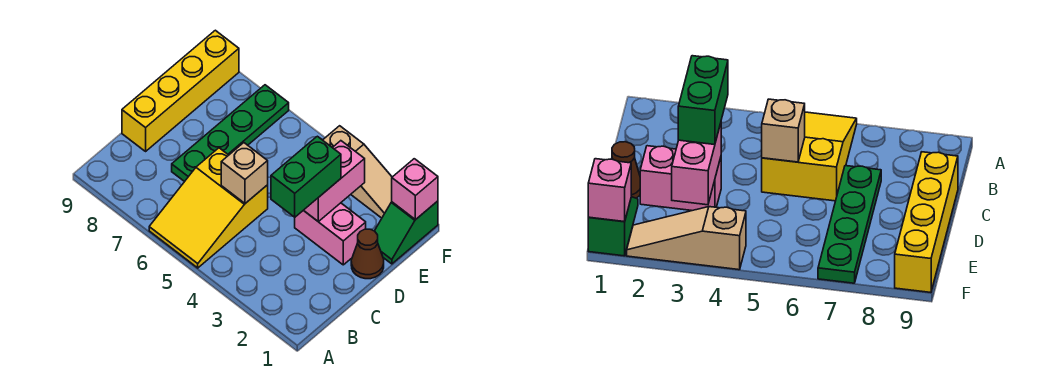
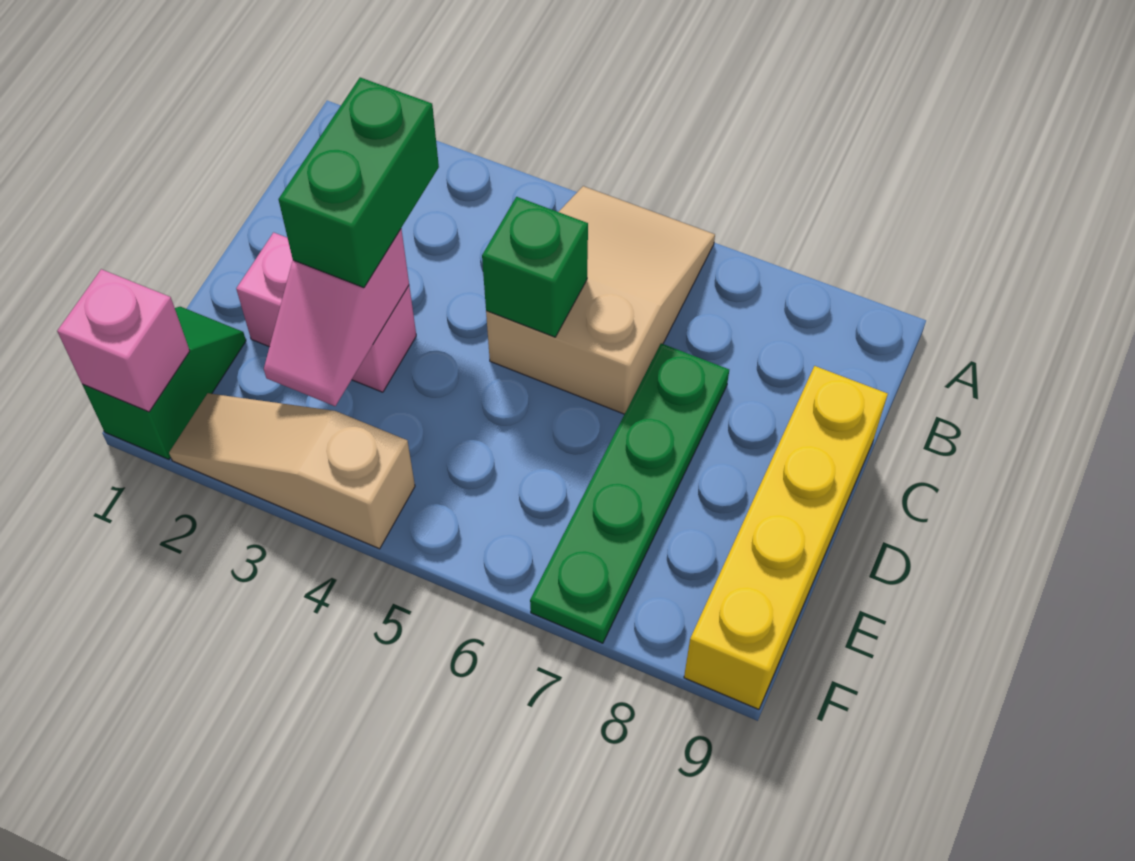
yellow 2x3 slope [149,148,268,268] -> tan 2x3 slope [486,186,715,414]
tan 1x1 brick [221,143,268,203] -> green 1x1 brick [482,197,588,337]
brown 1x1 cone [351,229,384,279] -> none
pink 1x2 brick [304,141,365,222] -> pink 1x2 slope [264,229,409,406]

